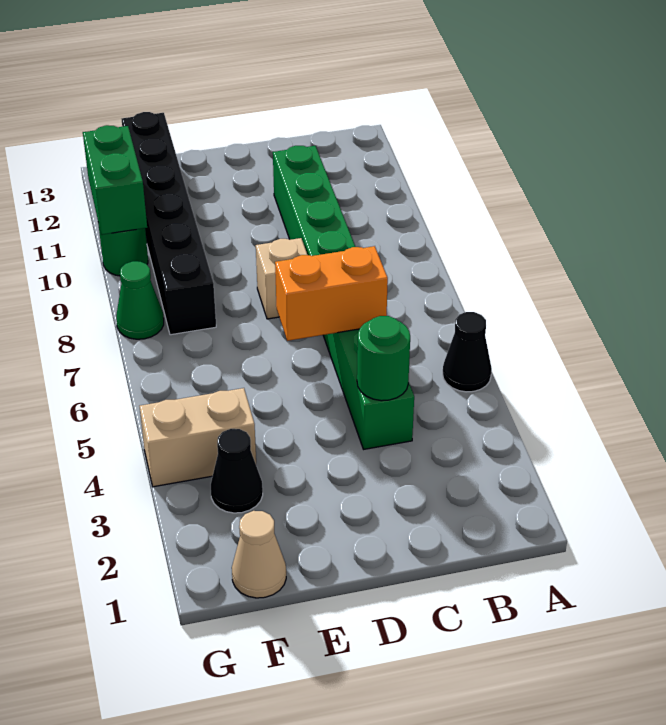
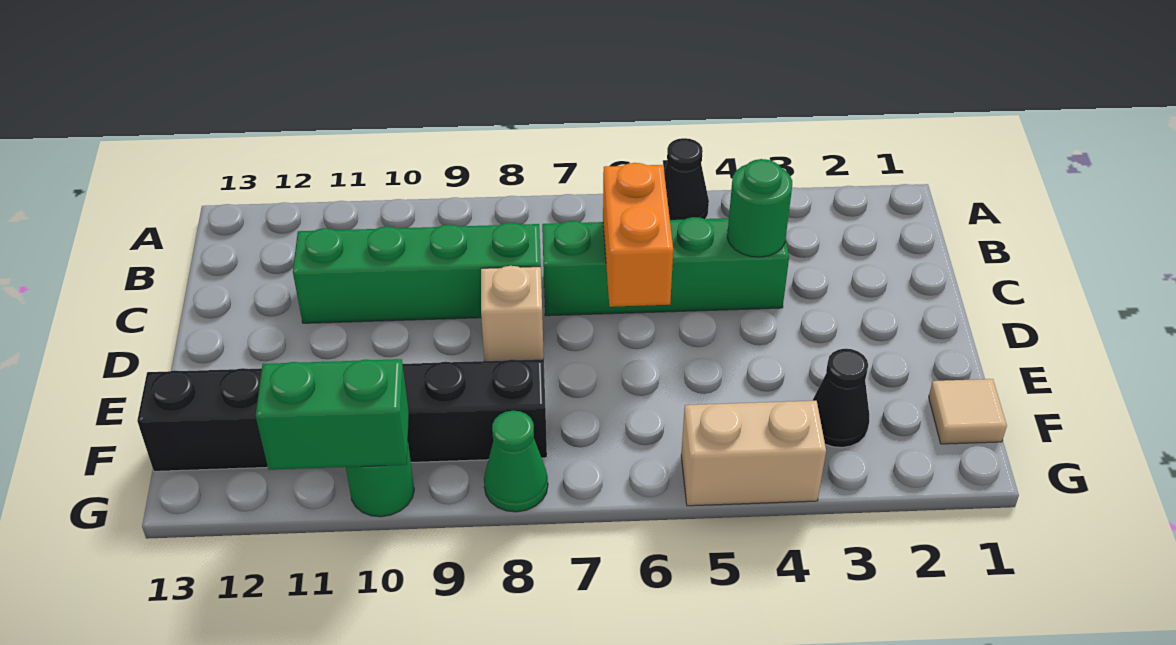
tan 1x1 cone [232,511,286,598] -> tan 1x1 tile [929,379,1007,444]
tan 1x2 brick [140,388,256,487] -> tan 1x2 brick turned to [681,401,826,506]

